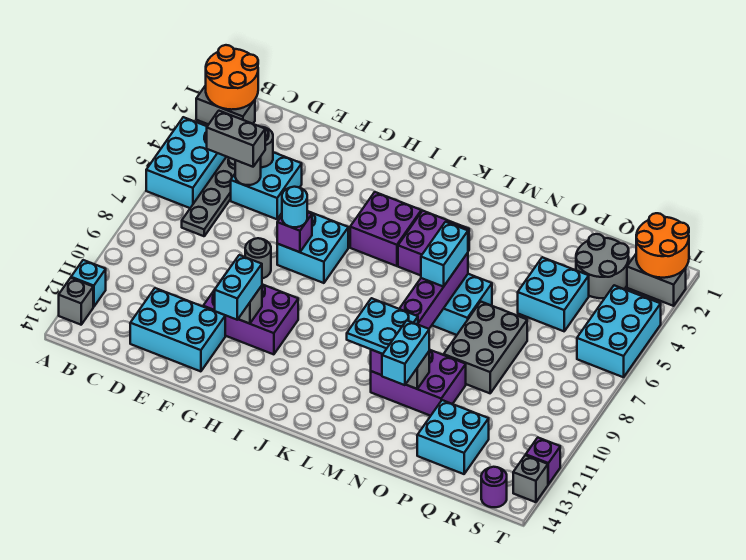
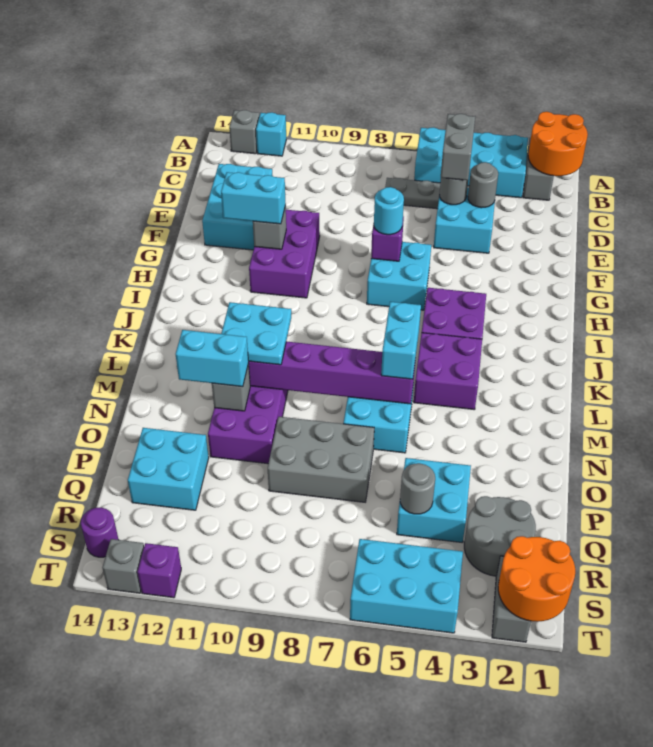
cyan 2x3 brick [146,117,226,208] -> cyan 2x4 brick [414,127,528,198]
grey 1x1 round brick [245,238,271,278] -> grey 1x1 round brick moved to [400,463,435,514]
cyan 1x2 brick [421,222,468,287] -> cyan 1x2 brick turned to [381,302,421,379]

